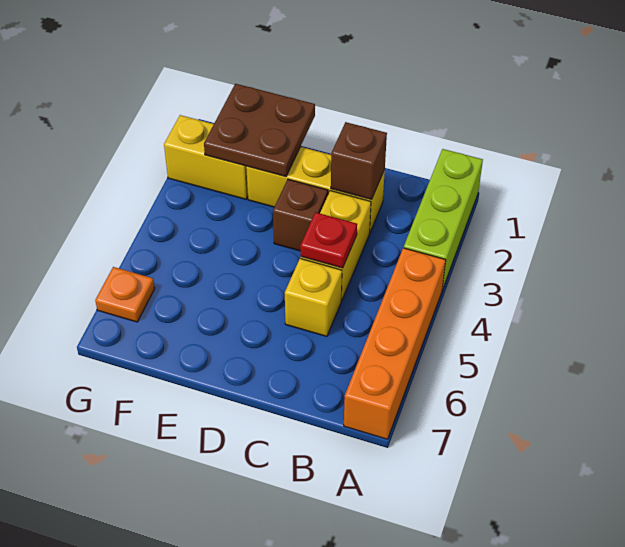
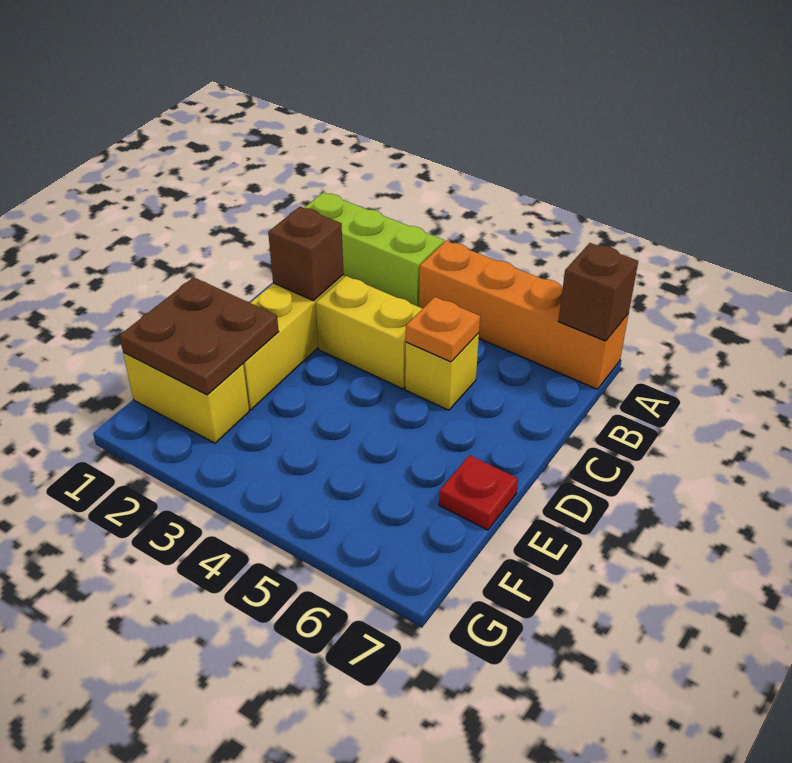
red 1x1 plate [300,212,357,268] -> red 1x1 plate moved to [439,455,518,530]
brown 1x1 brick [273,179,328,251] -> brown 1x1 brick moved to [558,243,638,341]
yellow 1x2 brick [164,115,248,199] -> yellow 1x2 brick turned to [123,352,249,443]
orange 1x1 plate [95,267,155,322] -> orange 1x1 plate moved to [406,297,480,362]

